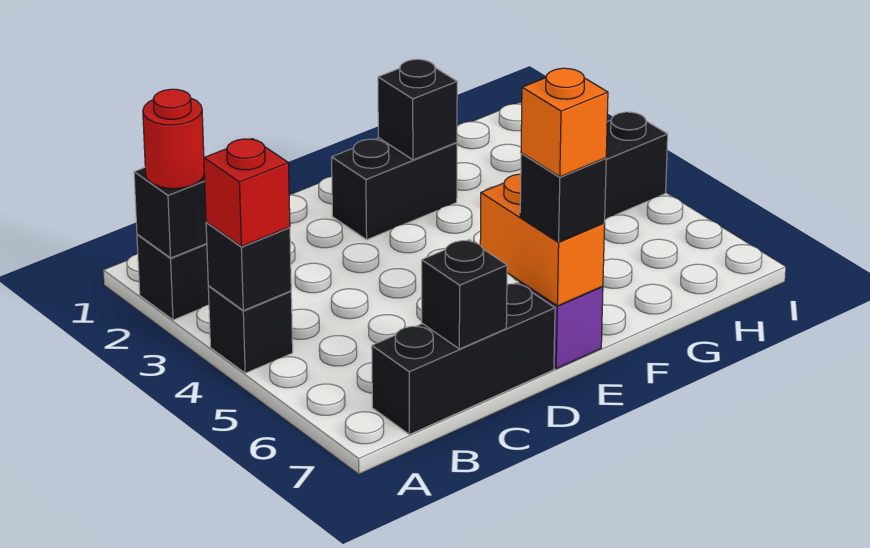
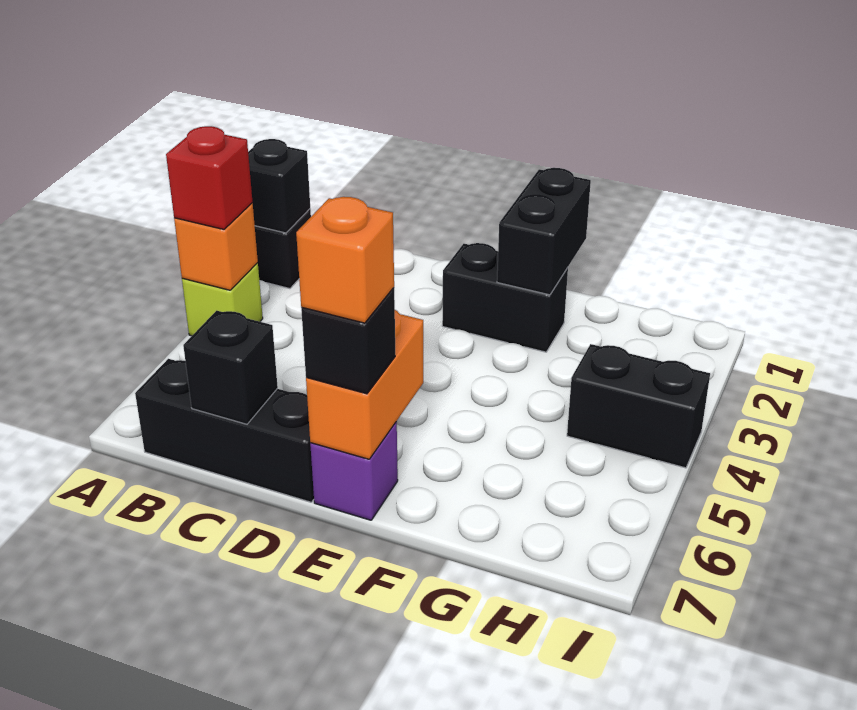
red 1x1 round brick [143,89,204,189] -> none
black 1x1 brick [208,286,293,373] -> lime 1x1 brick [182,263,263,336]
black 1x1 brick [206,222,291,310] -> orange 1x1 brick [174,203,258,290]
black 1x1 brick [378,59,457,160] -> black 1x2 brick [497,168,591,295]

